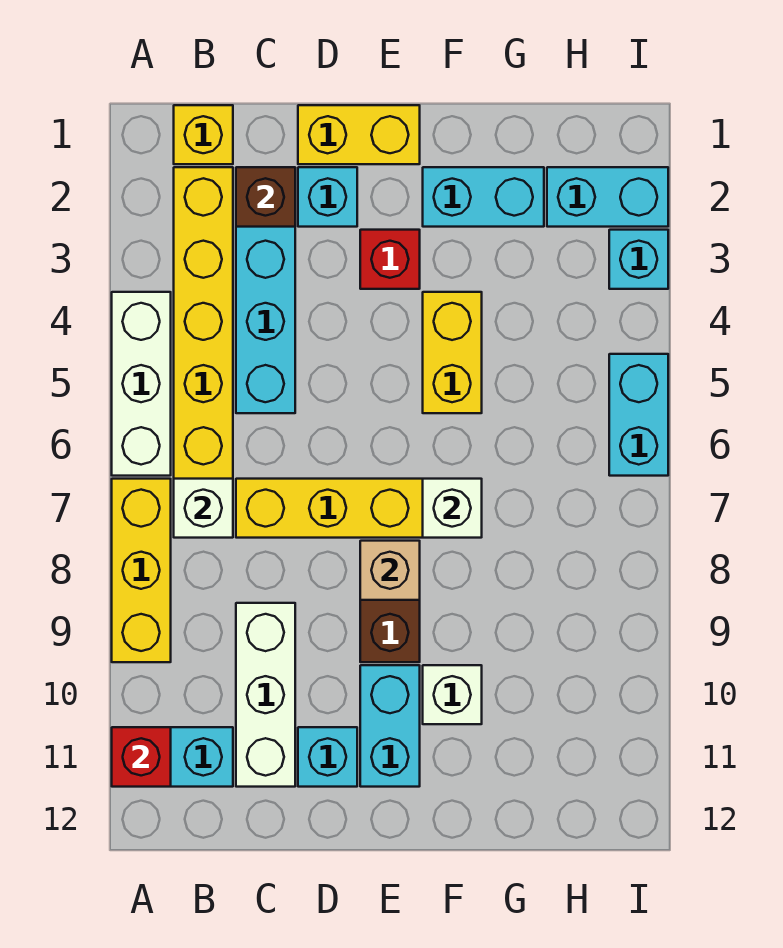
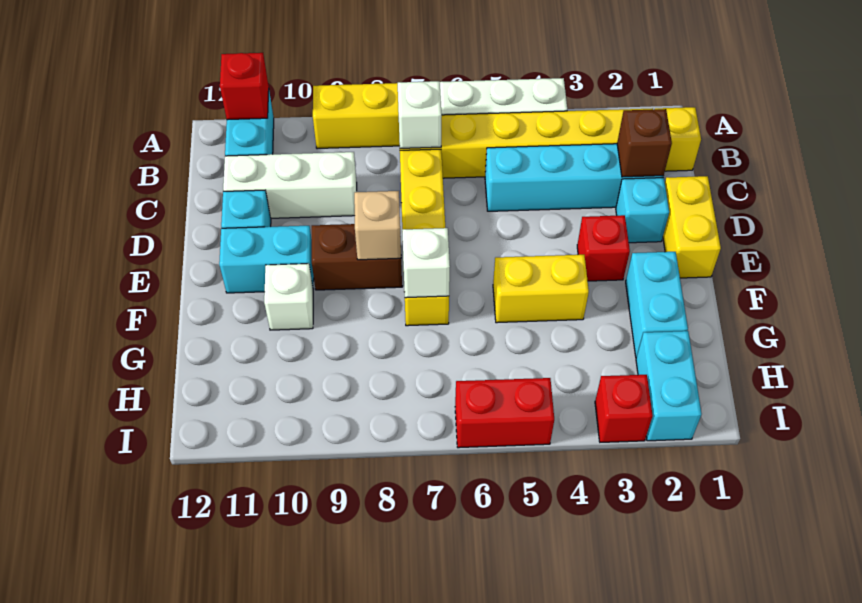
cyan 1x1 brick [609,230,668,289] -> red 1x1 brick [595,375,653,442]
cyan 1x2 brick [609,354,668,476] -> red 1x2 brick [455,378,554,448]

